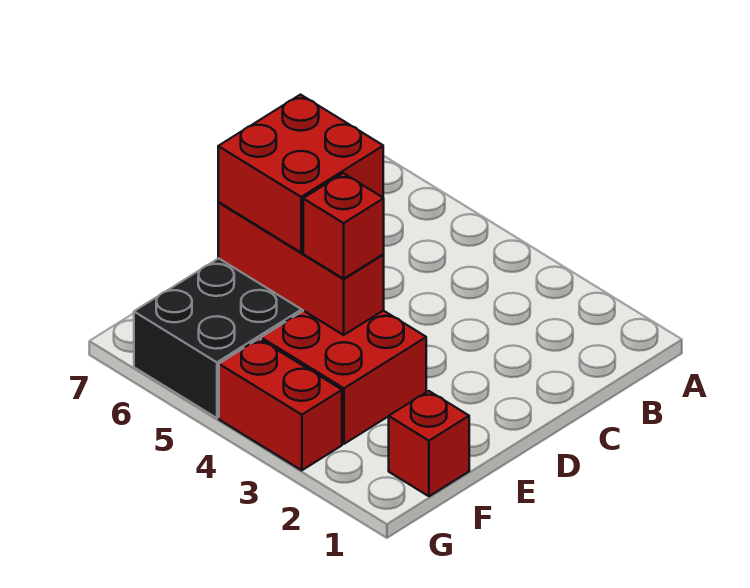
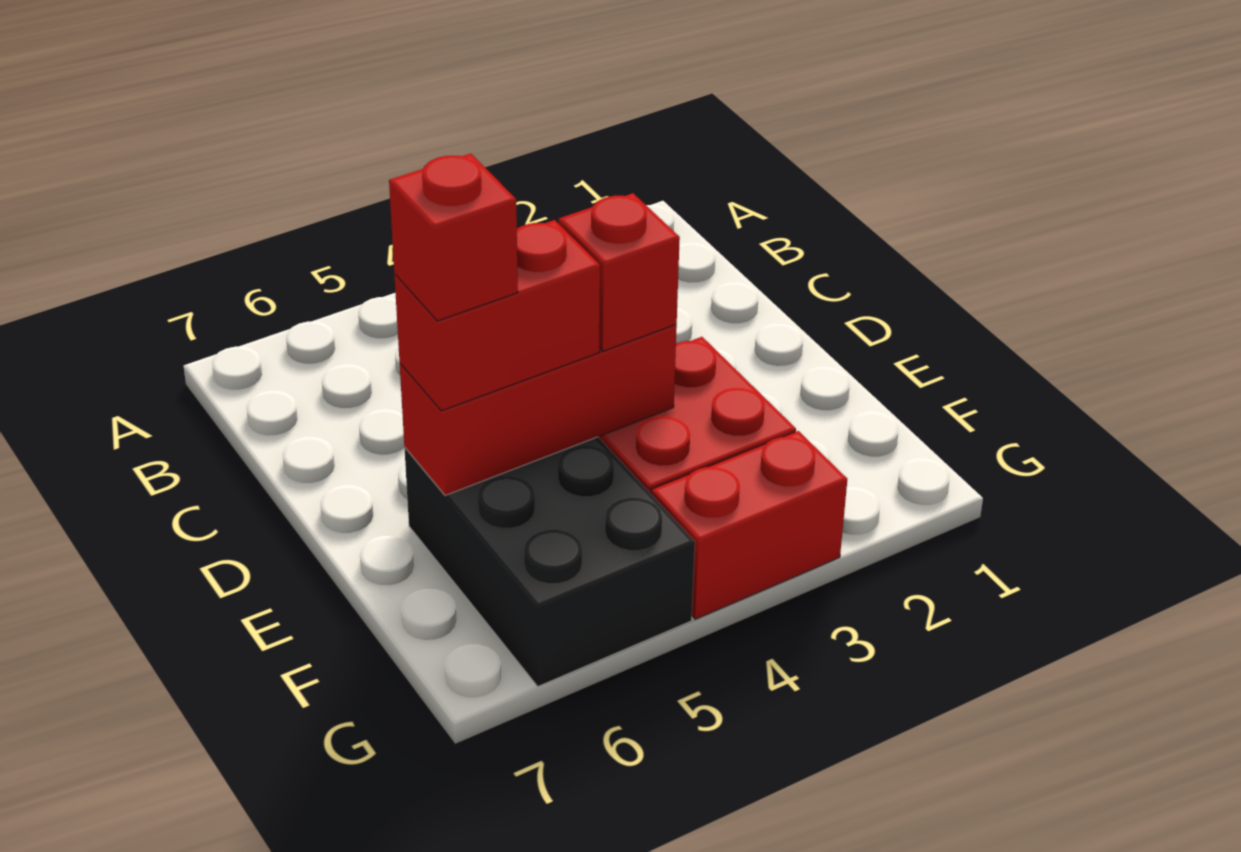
red 2x2 brick [218,95,383,252] -> red 1x2 brick [394,220,600,411]
red 1x1 brick [389,391,469,496] -> red 1x1 brick moved to [389,154,518,321]

